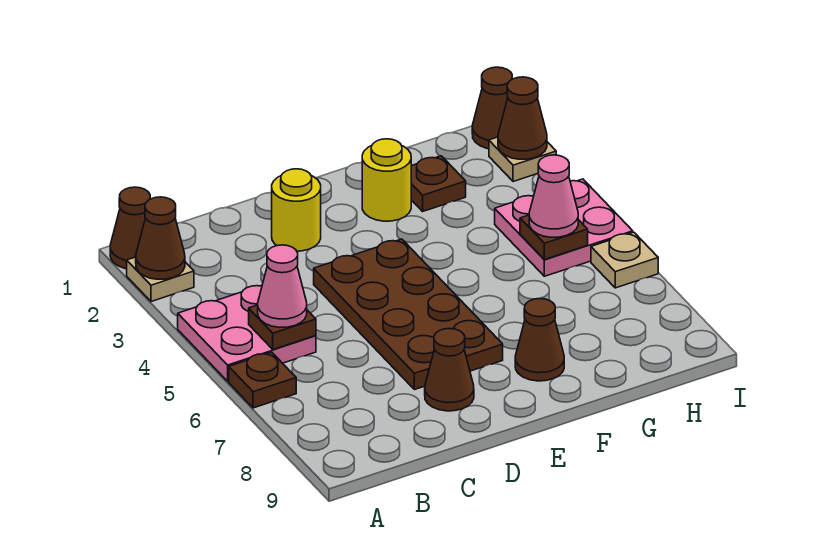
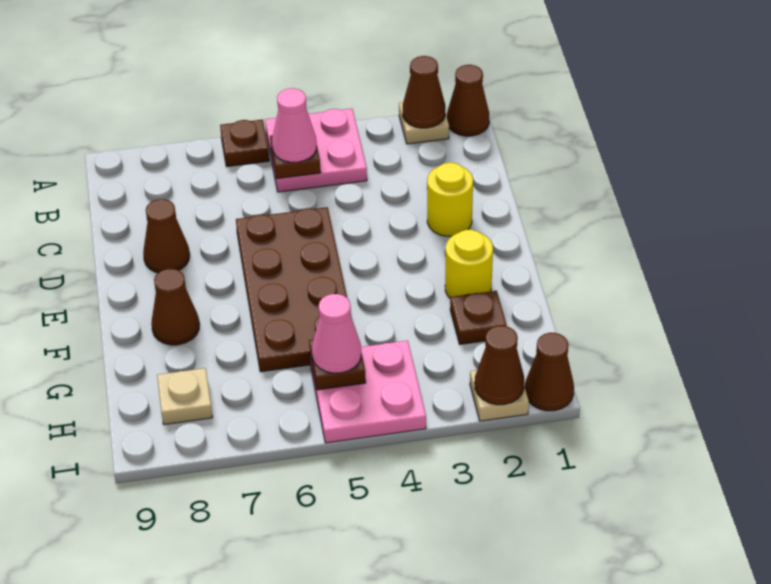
brown 2x4 plate [314,239,503,390] -> brown 2x4 plate turned to [236,207,347,372]
tan 1x1 plate [591,232,658,288] -> tan 1x1 plate moved to [157,368,213,425]

